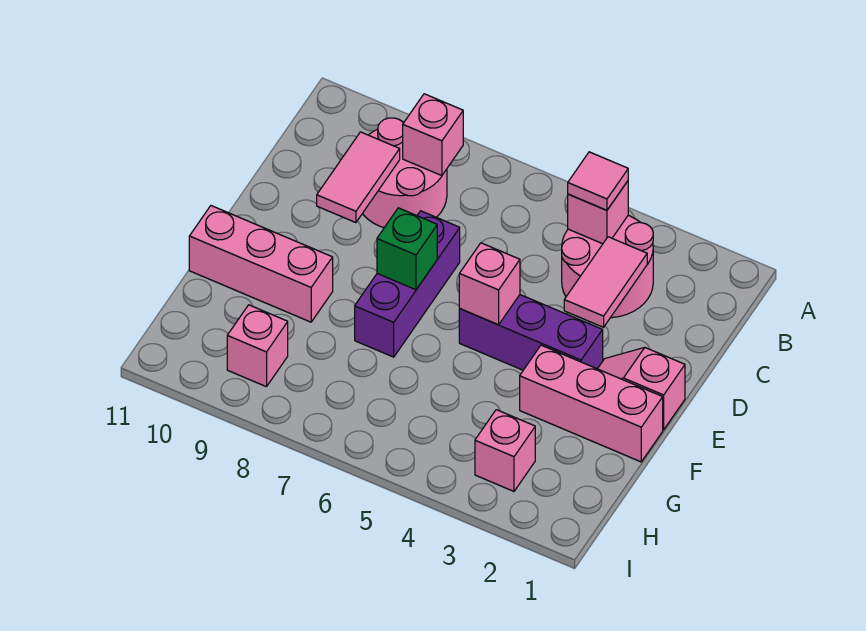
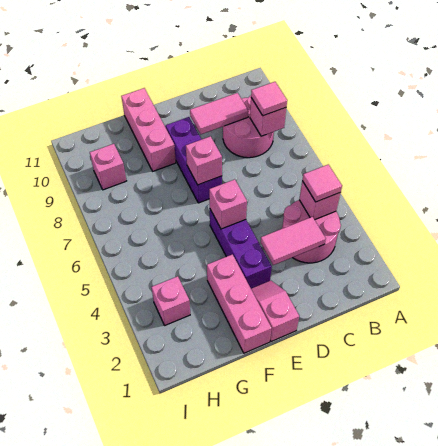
none -> pink 1x1 tile [251,82,287,116]
purple 1x3 brick [355,211,460,357] -> purple 1x3 brick turned to [166,117,222,203]
green 1x1 brick [377,208,437,290] -> pink 1x1 brick [186,136,222,185]

